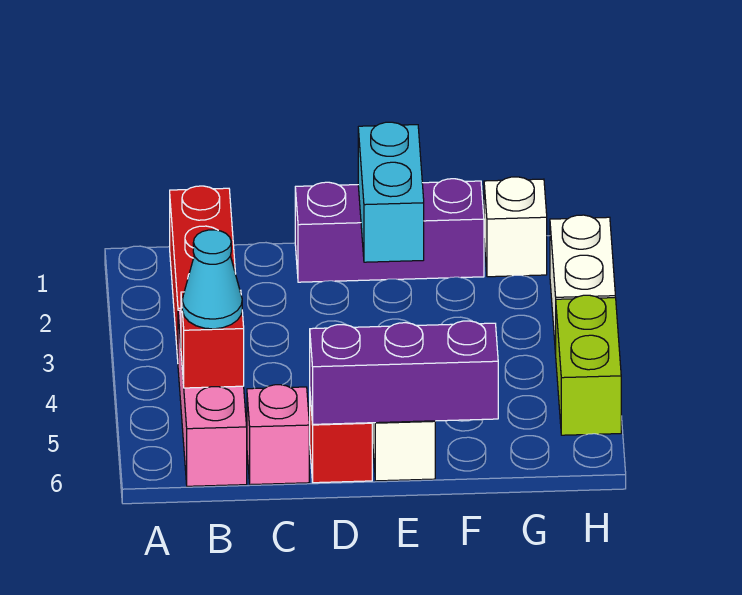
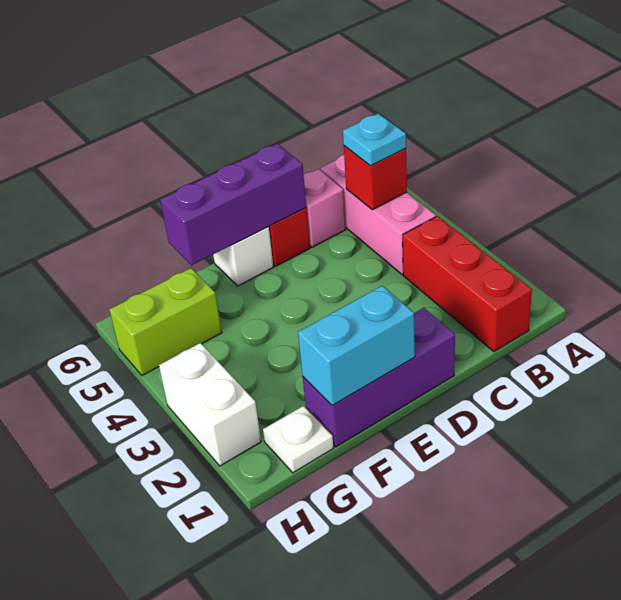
cyan 1x1 cone [182,230,242,329] -> cyan 1x1 plate [343,113,406,166]
cyan 1x2 brick [358,122,424,262] -> cyan 1x2 brick turned to [298,286,415,405]
white 1x1 brick [484,177,547,277] -> white 1x1 plate [263,406,333,473]
lime 1x2 brick [556,295,621,435] -> lime 1x2 brick turned to [109,268,222,375]

